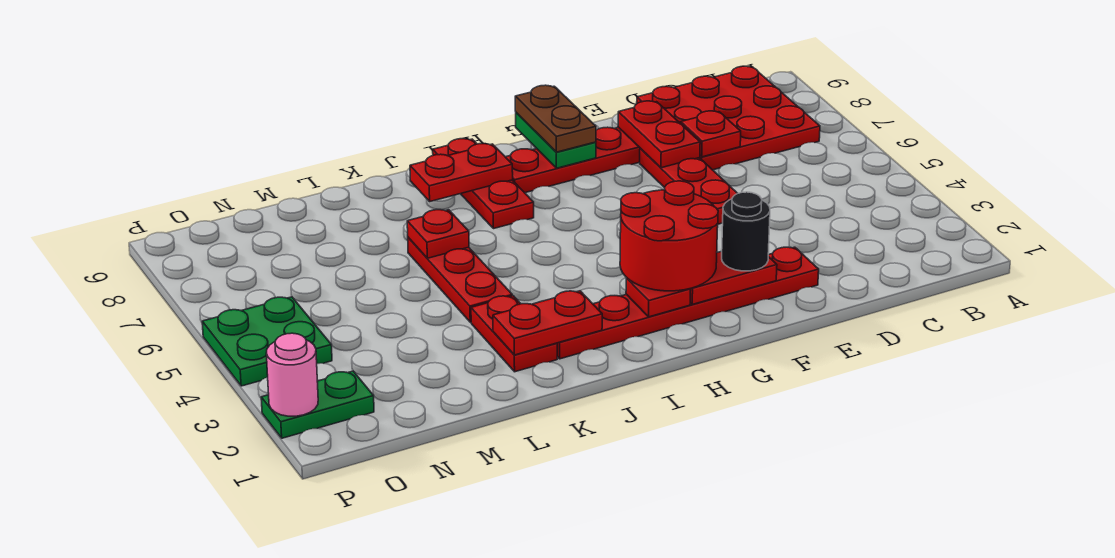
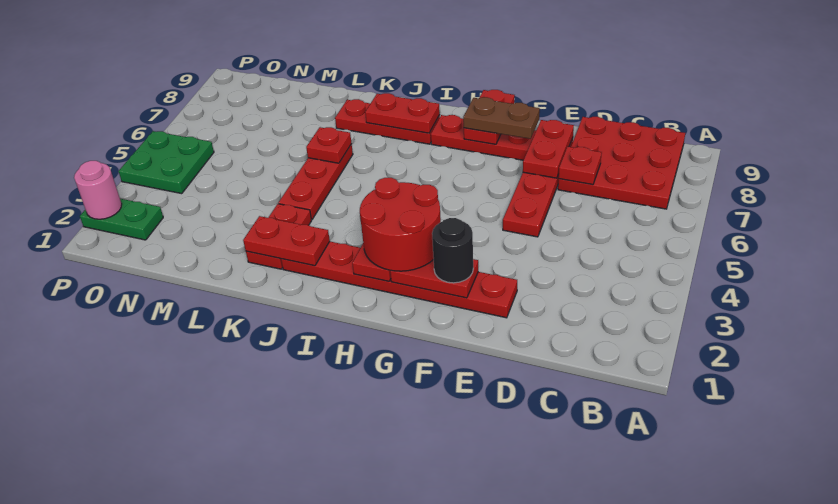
green 1x2 plate [516,113,596,168] -> red 1x2 plate [464,90,515,144]
brown 1x2 plate [515,85,596,152] -> brown 1x2 plate turned to [463,97,540,139]
red 1x3 plate [433,139,534,229] -> red 1x3 plate turned to [335,99,440,144]

